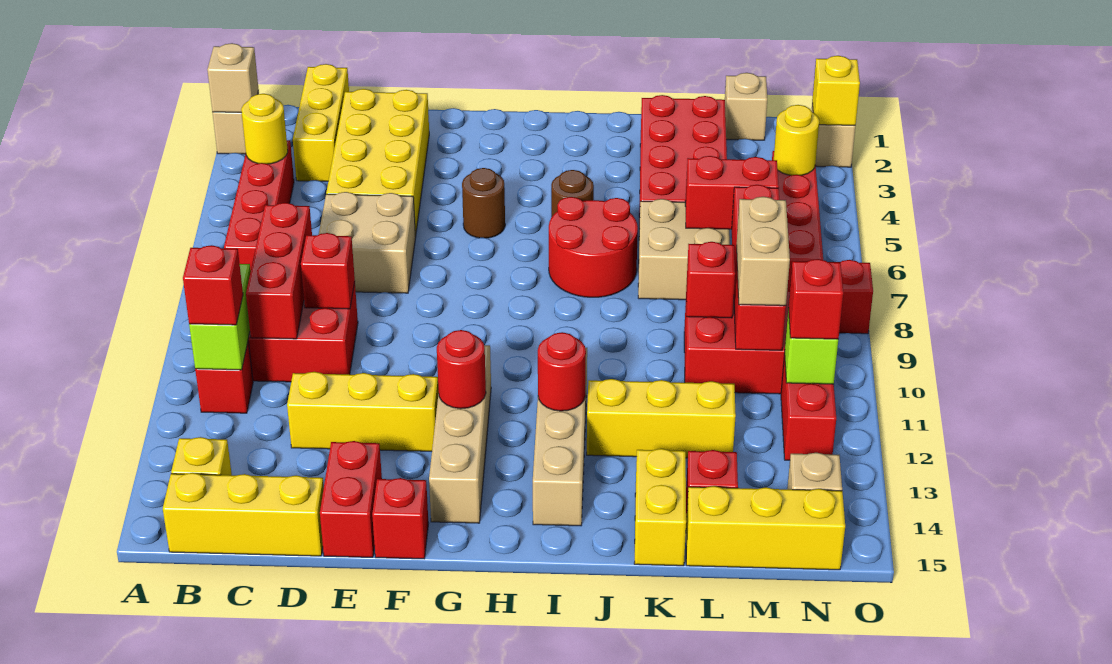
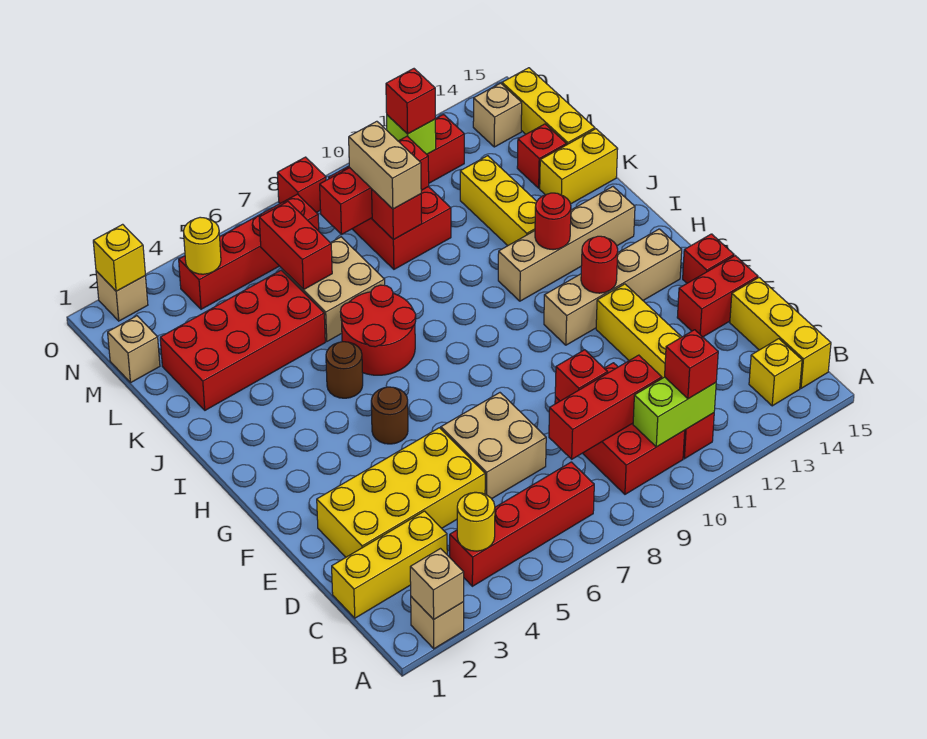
red 1x4 brick [732,185,786,350] -> red 1x3 brick [320,136,429,235]
tan 1x2 brick [737,197,790,306] -> tan 1x2 brick turned to [349,121,421,209]

